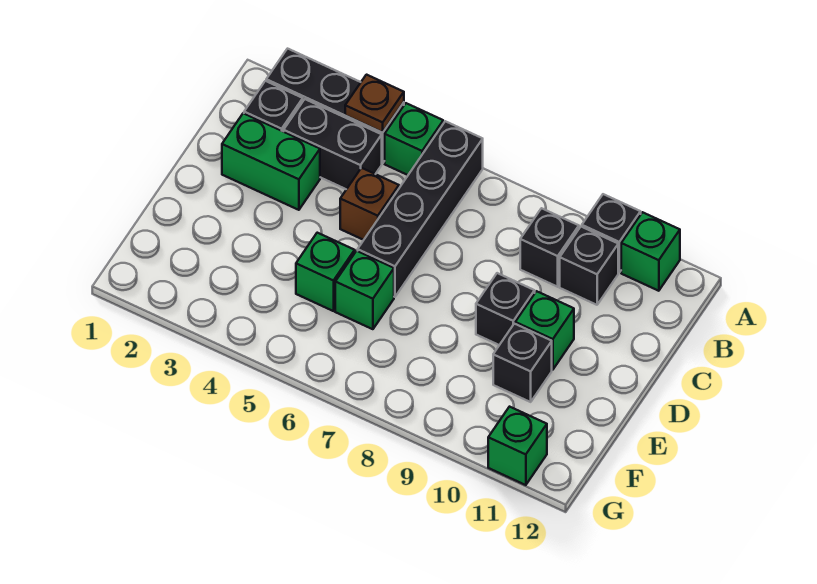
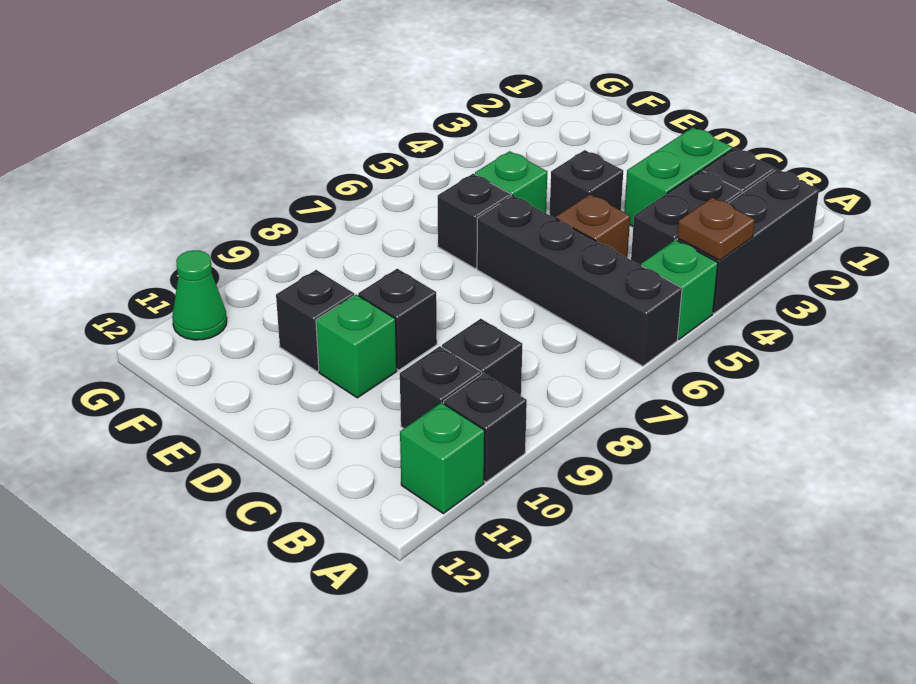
none -> black 1x1 brick [550,150,623,218]
green 1x1 brick [335,251,394,329] -> black 1x1 brick [438,174,511,268]
green 1x1 brick [488,407,547,485] -> green 1x1 cone [172,250,227,340]

